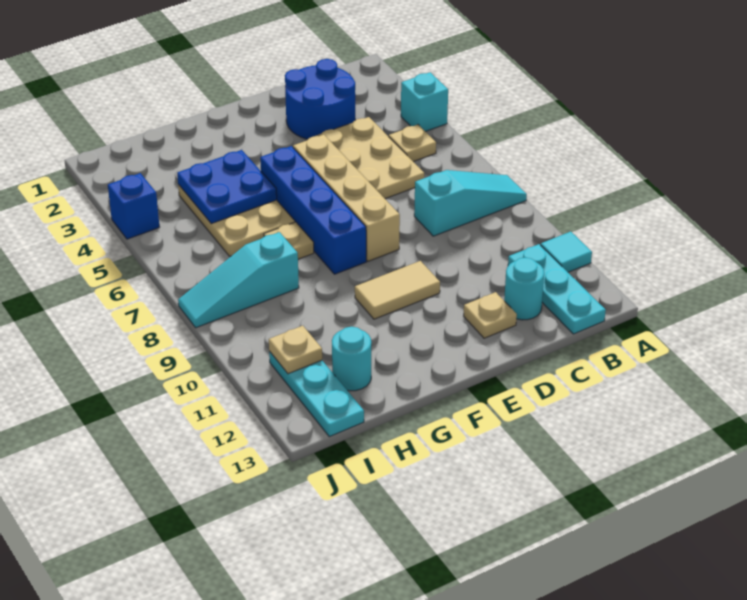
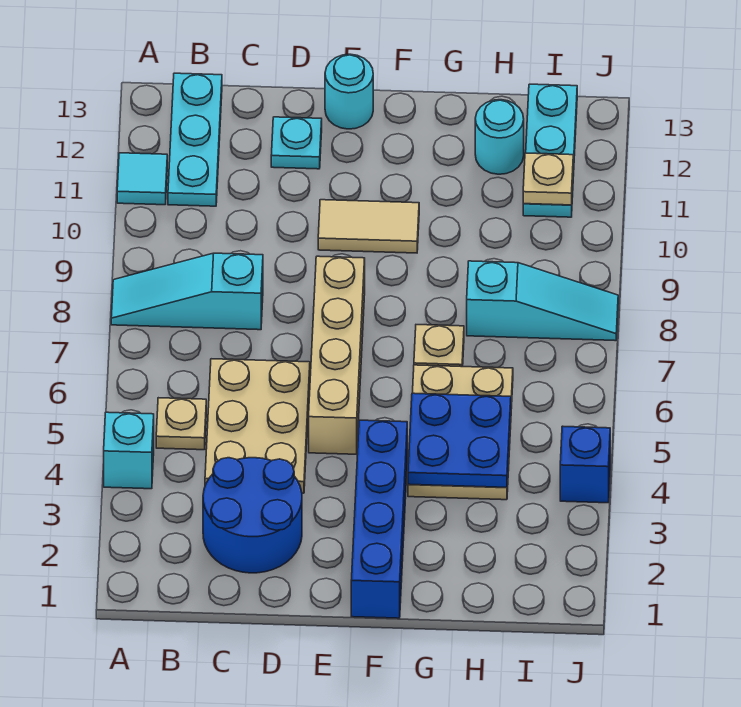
cyan 1x1 round brick [504,258,544,320] -> cyan 1x1 round brick moved to [325,54,373,129]
tan 1x1 plate [464,292,517,338] -> cyan 1x1 plate [271,117,322,169]
blue 1x4 brick [260,146,366,274] -> blue 1x4 brick moved to [351,420,407,618]

